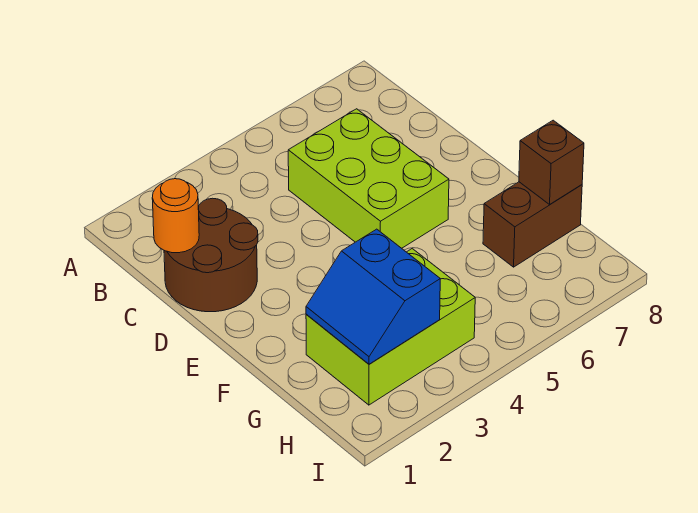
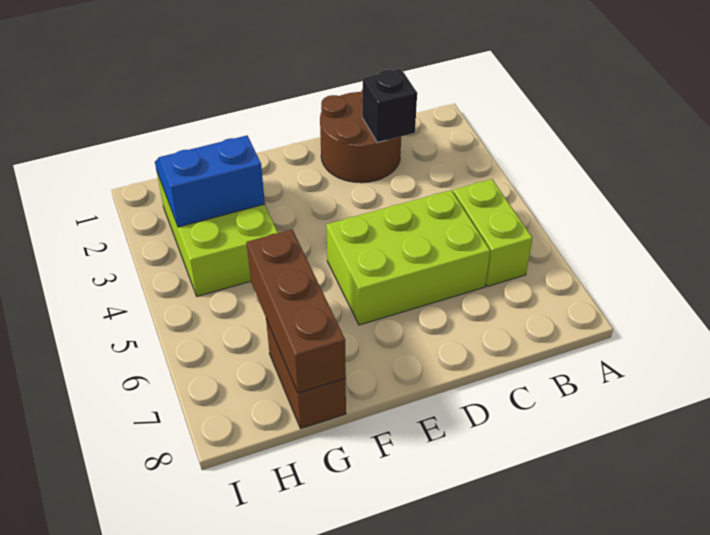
none -> lime 1x2 brick [453,179,533,287]
orange 1x1 round brick [152,179,199,253] -> none
none -> black 1x1 brick [362,69,417,143]
brown 1x1 brick [519,120,584,204] -> brown 1x3 brick [246,230,346,393]

